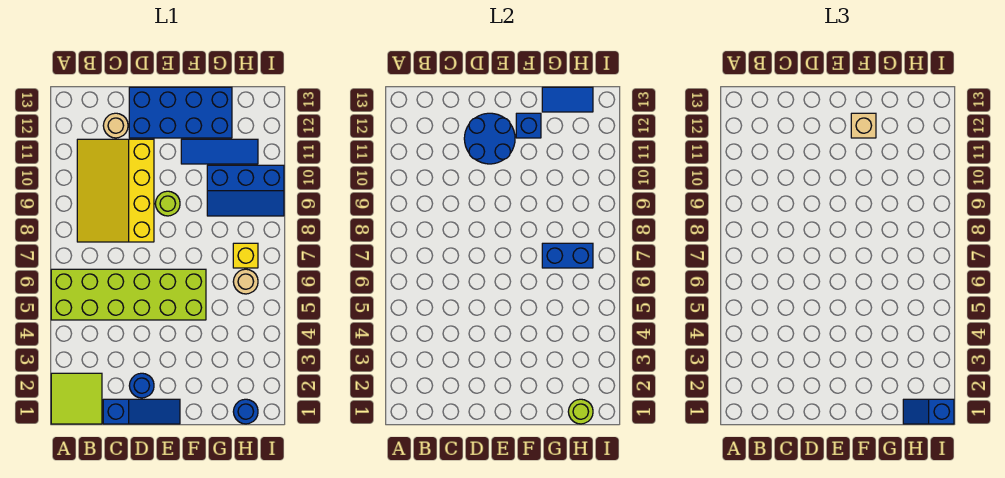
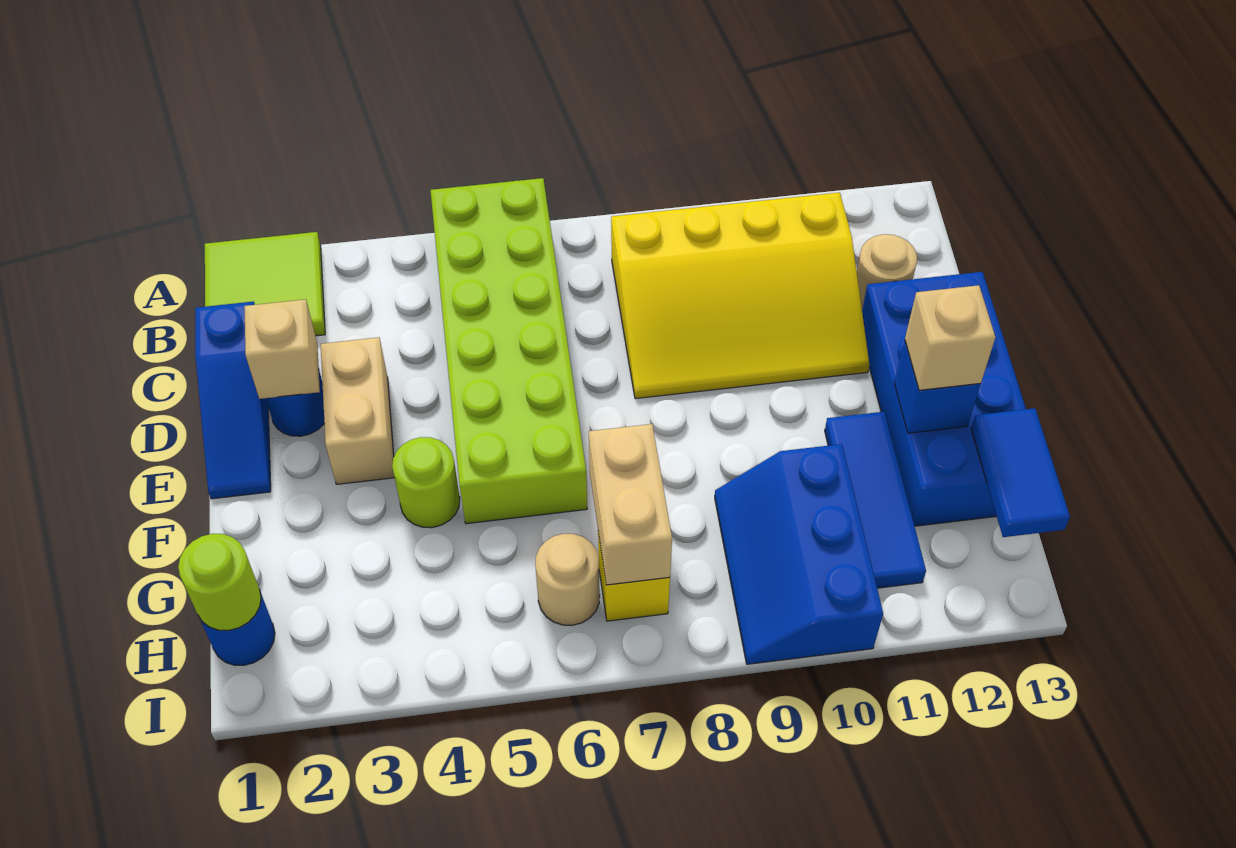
yellow 3x4 slope [77,139,154,242] -> yellow 3x4 slope turned to [611,192,870,399]
none -> tan 1x1 brick [244,299,320,399]
none -> tan 1x2 brick [321,337,395,484]
blue 2x2 round brick [464,113,515,164] -> none
lime 1x1 round brick [155,191,180,216] -> lime 1x1 round brick moved to [392,437,460,528]
blue 1x2 brick [542,243,593,268] -> tan 1x2 brick [589,424,672,585]
blue 1x2 slope [903,399,954,424] -> none

